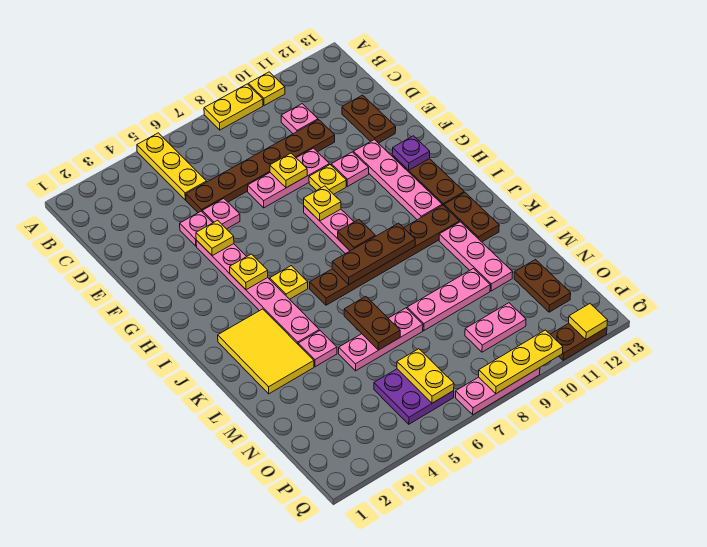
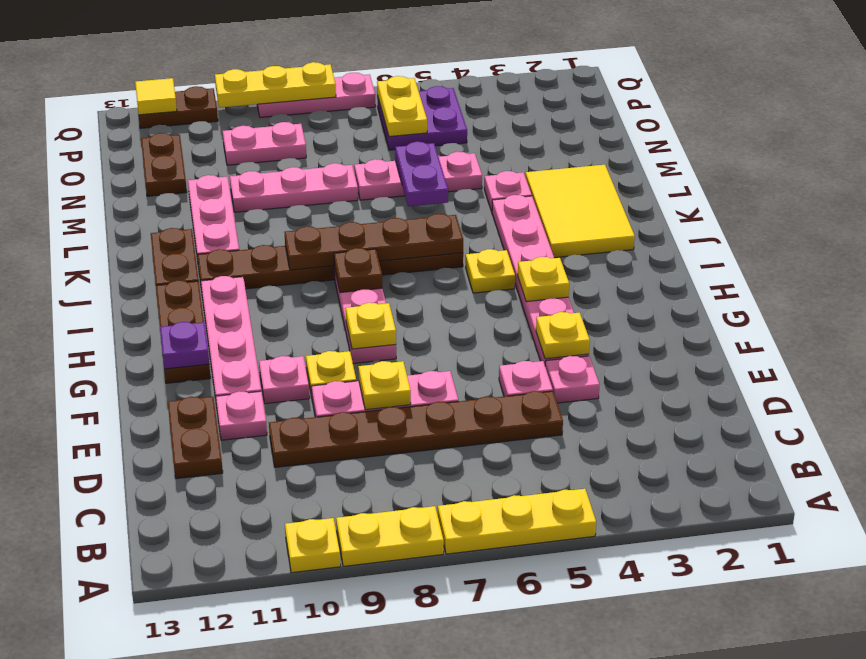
yellow 1x3 plate [137,133,207,200] -> yellow 1x3 plate turned to [438,489,596,554]
pink 1x1 plate [281,104,318,134] -> pink 1x1 plate moved to [216,391,267,440]
brown 1x3 plate [332,223,415,285] -> brown 1x4 plate [285,214,463,270]
brown 1x2 plate [344,297,400,350] -> purple 1x2 plate [395,142,448,206]

